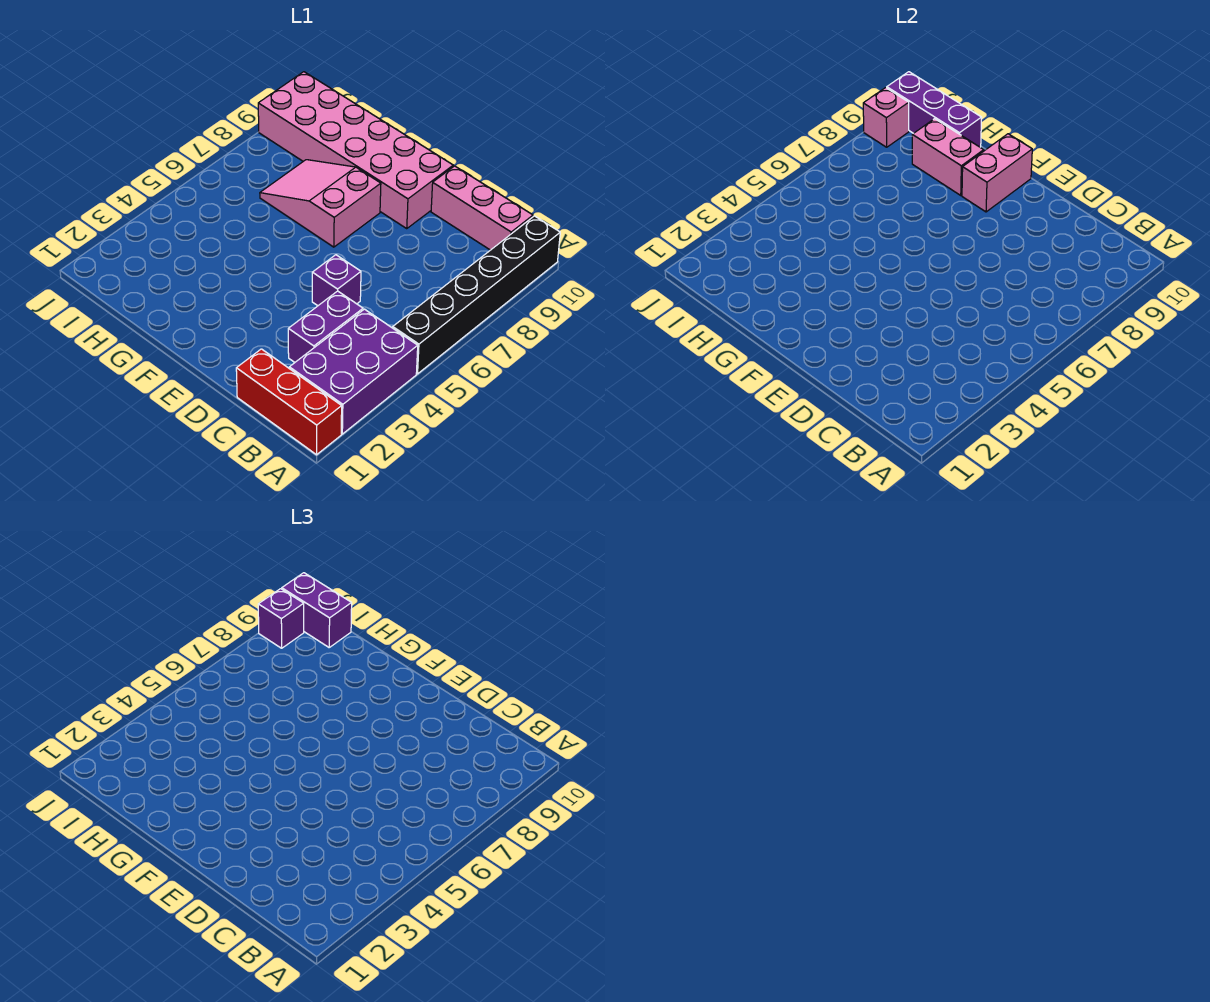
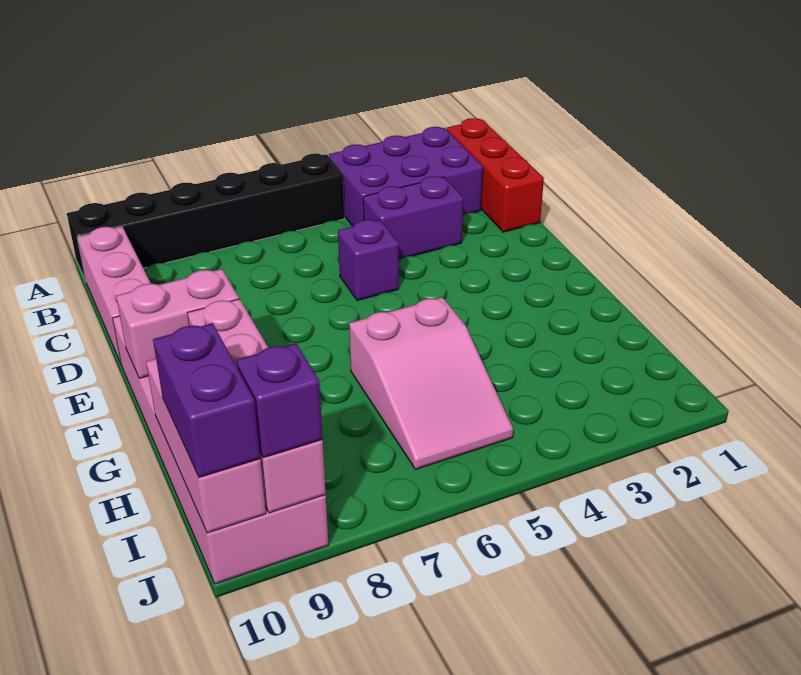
pink 2x3 slope [260,160,381,247] -> pink 2x3 slope moved to [349,297,513,470]
purple 1x3 brick [887,72,982,147] -> pink 1x3 brick [146,359,266,533]

